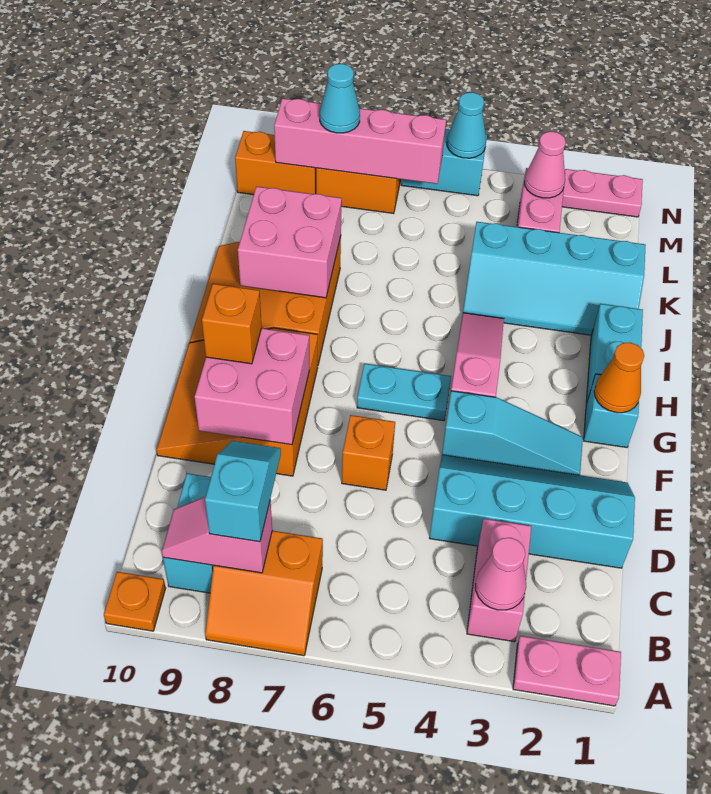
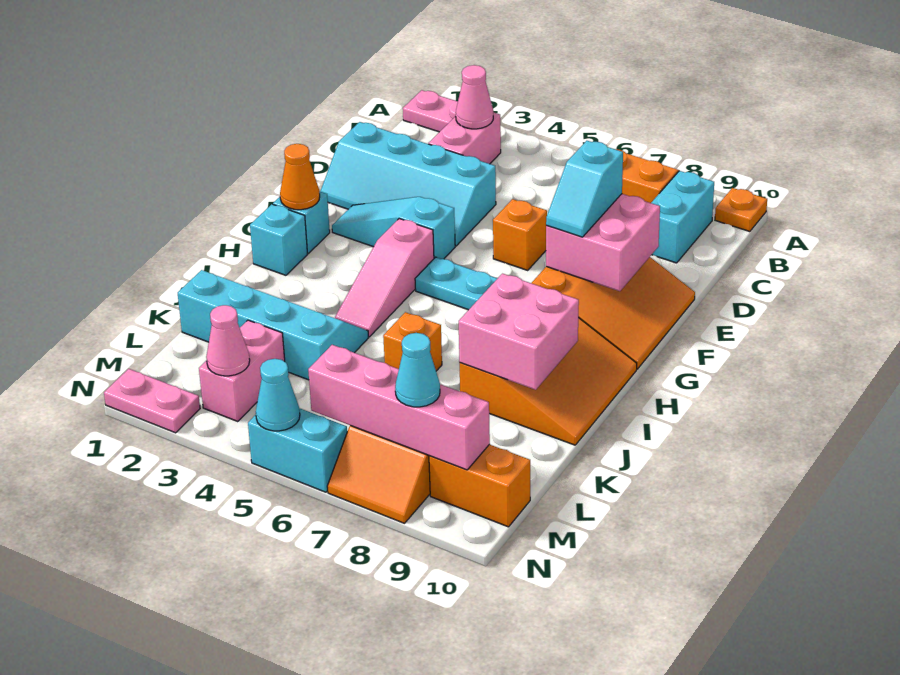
pink 1x2 slope [162,496,272,573] -> none
cyan 1x2 slope [205,441,281,542] -> cyan 1x2 slope moved to [546,141,623,237]
orange 1x1 brick [202,284,262,364] -> orange 1x1 brick moved to [383,312,442,371]
cyan 1x2 brick [586,304,643,404] -> cyan 1x1 brick [250,204,308,275]

